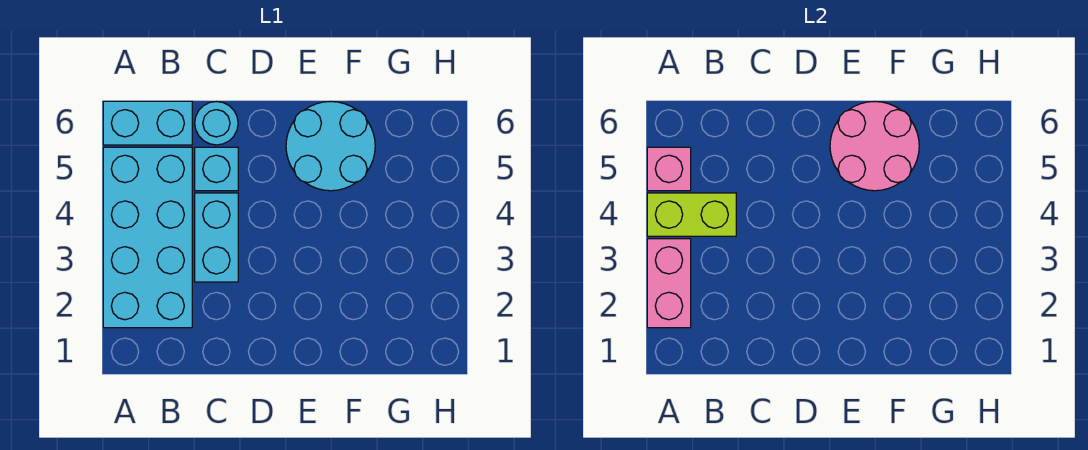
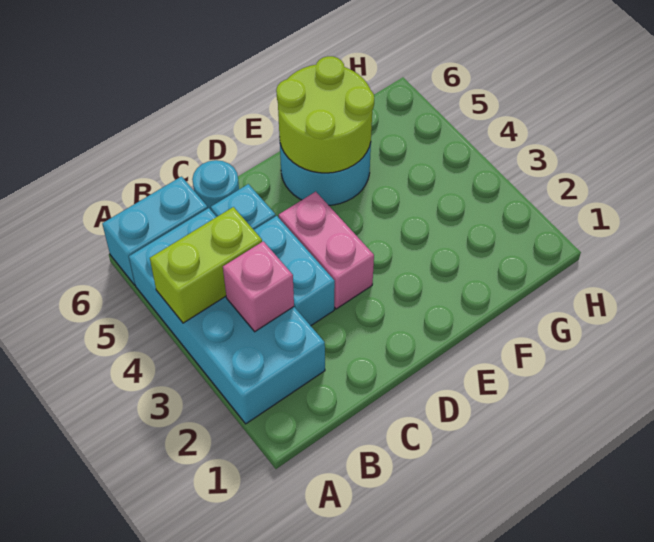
pink 1x2 brick [647,239,691,328] -> pink 1x2 brick moved to [279,192,374,309]
pink 1x1 brick [647,147,691,191] -> pink 1x1 brick moved to [223,241,294,332]
pink 2x2 round brick [830,101,919,191] -> lime 2x2 round brick [276,56,374,173]

